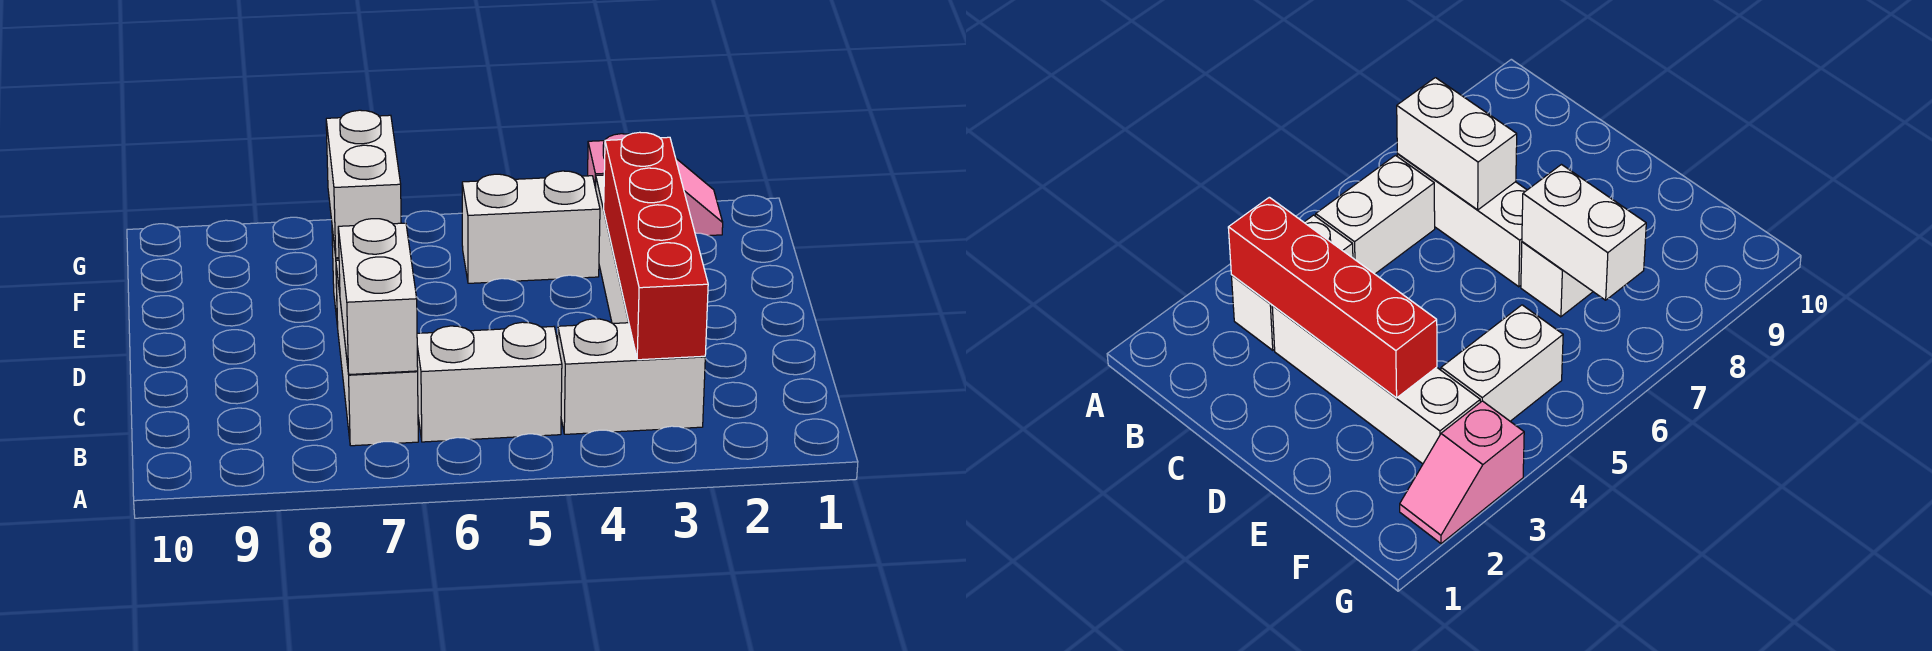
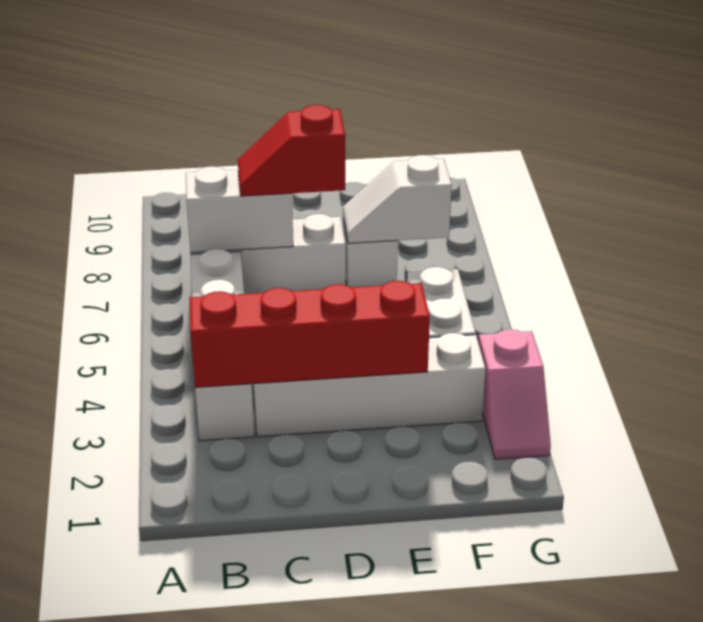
none -> red 1x2 slope [238,105,345,196]
white 1x2 brick [326,110,401,258] -> white 1x2 slope [343,155,452,243]

